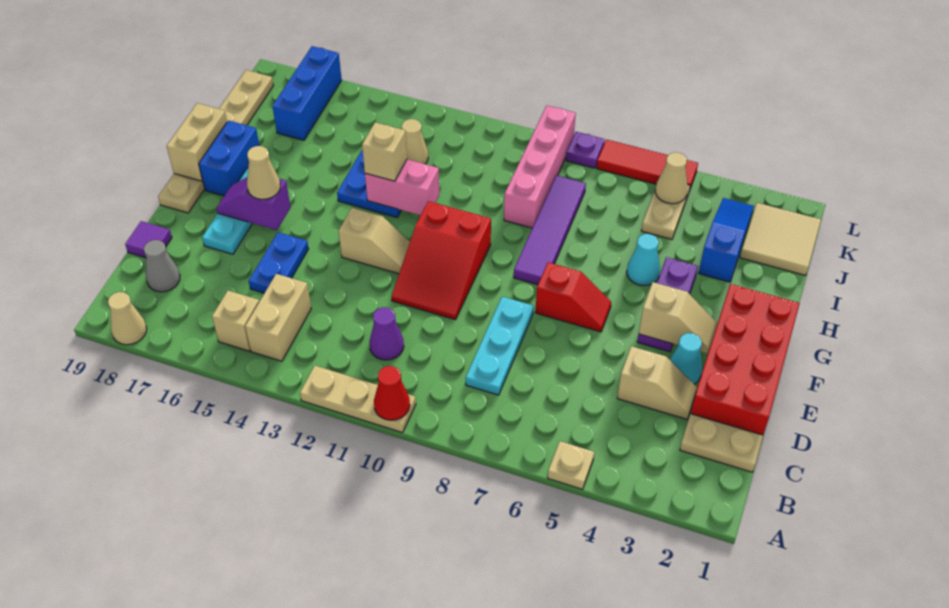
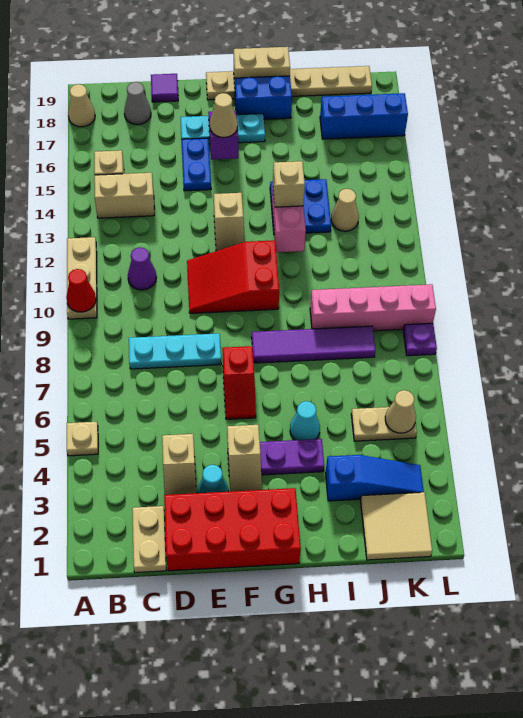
blue 1x2 plate [249,232,308,293] -> blue 1x2 plate turned to [181,138,211,191]
red 1x3 tile [597,139,698,191] -> none

